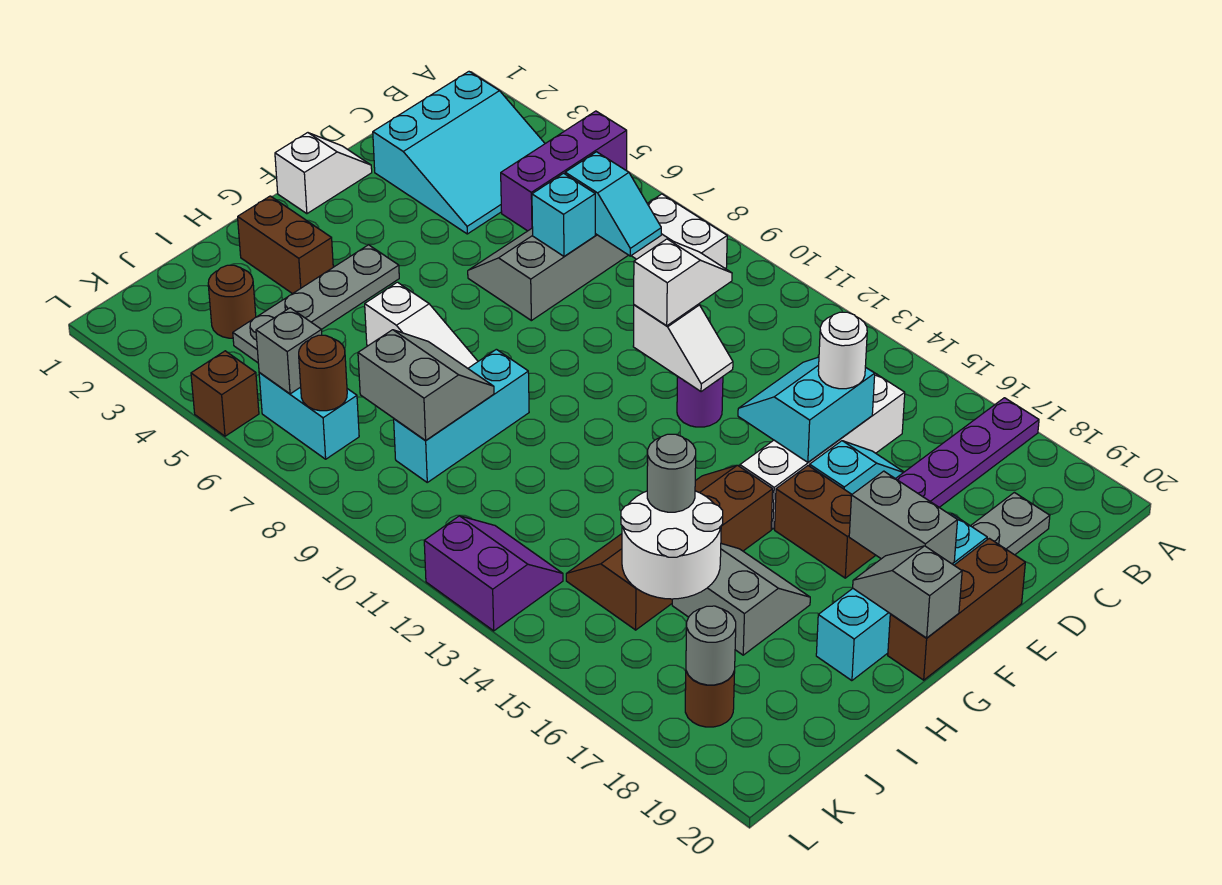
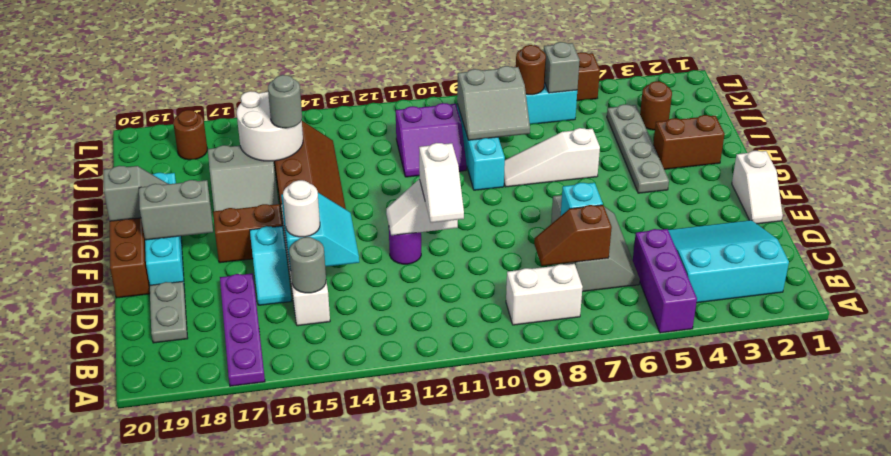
cyan 3x3 slope [373,72,545,234] -> cyan 3x3 slope turned to [668,220,789,303]
cyan 1x2 slope [565,152,661,256] -> brown 1x2 slope [534,205,612,266]
purple 2x2 slope [424,516,563,631] -> purple 2x2 slope moved to [396,103,467,177]
grey 1x1 round brick [686,606,736,685] -> grey 1x1 round brick moved to [289,237,326,293]

